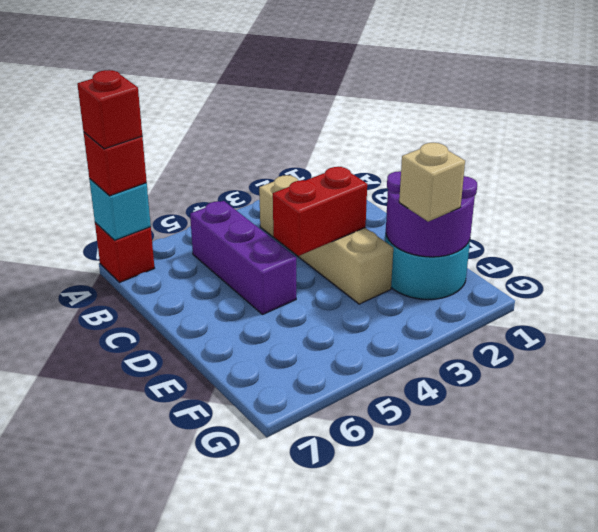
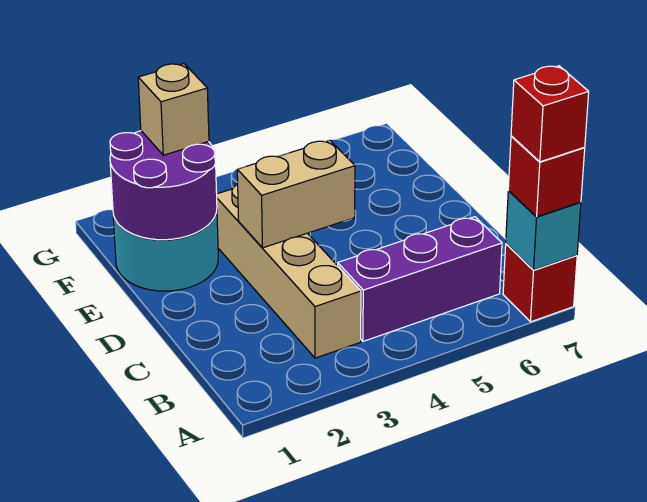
purple 1x3 brick [190,201,296,314] -> purple 1x3 brick turned to [338,217,502,341]
red 1x2 brick [273,167,367,256] -> tan 1x2 brick [237,140,355,248]

